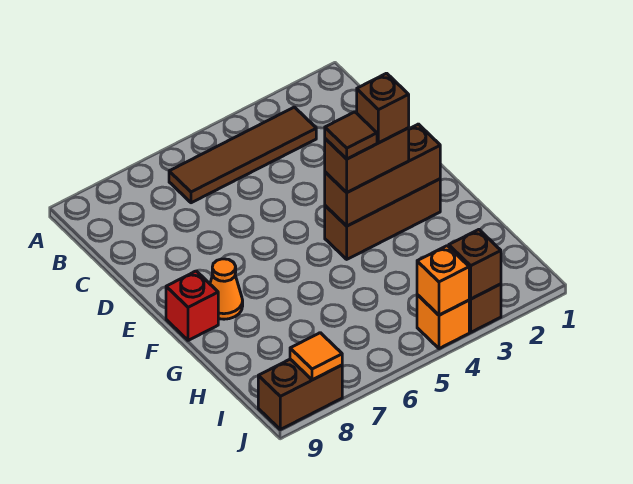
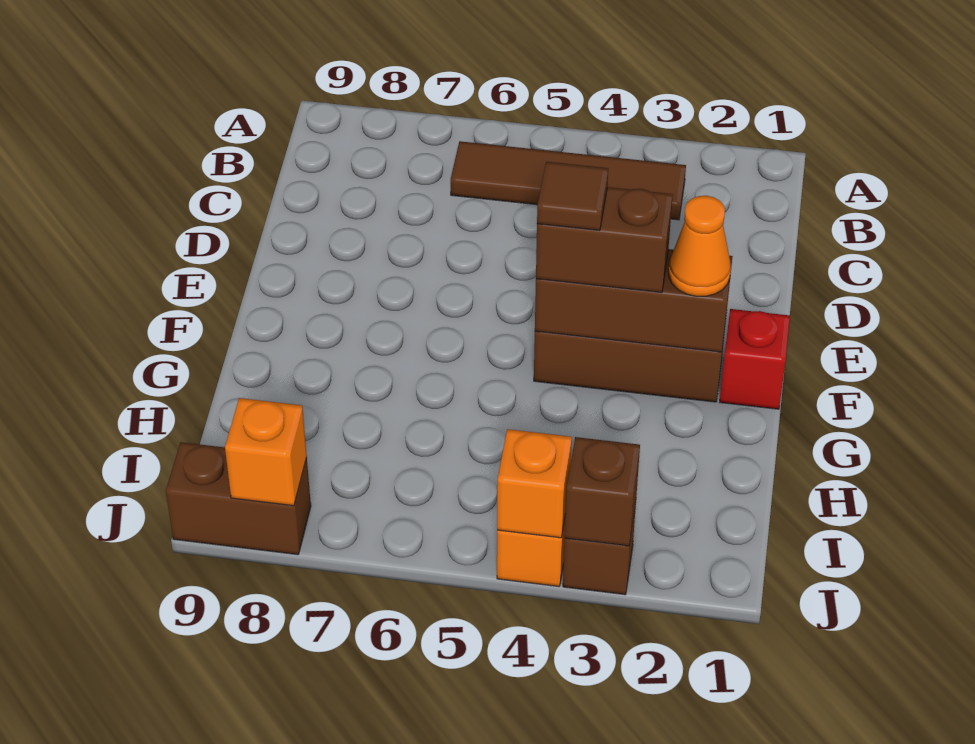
brown 1x1 brick [357,73,409,143] -> none
orange 1x1 cone [210,259,243,319] -> orange 1x1 cone moved to [668,196,731,296]
red 1x1 brick [166,271,218,340] -> red 1x1 brick moved to [720,309,790,409]
orange 1x1 tile [290,333,342,380] -> orange 1x1 brick [225,398,307,506]

